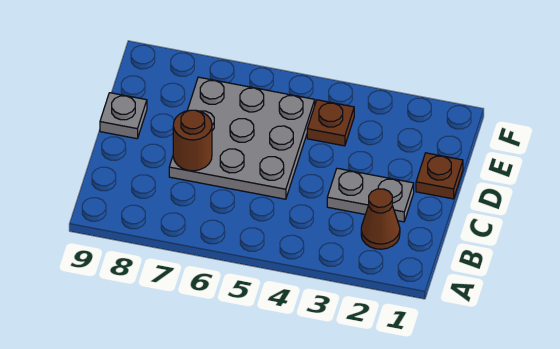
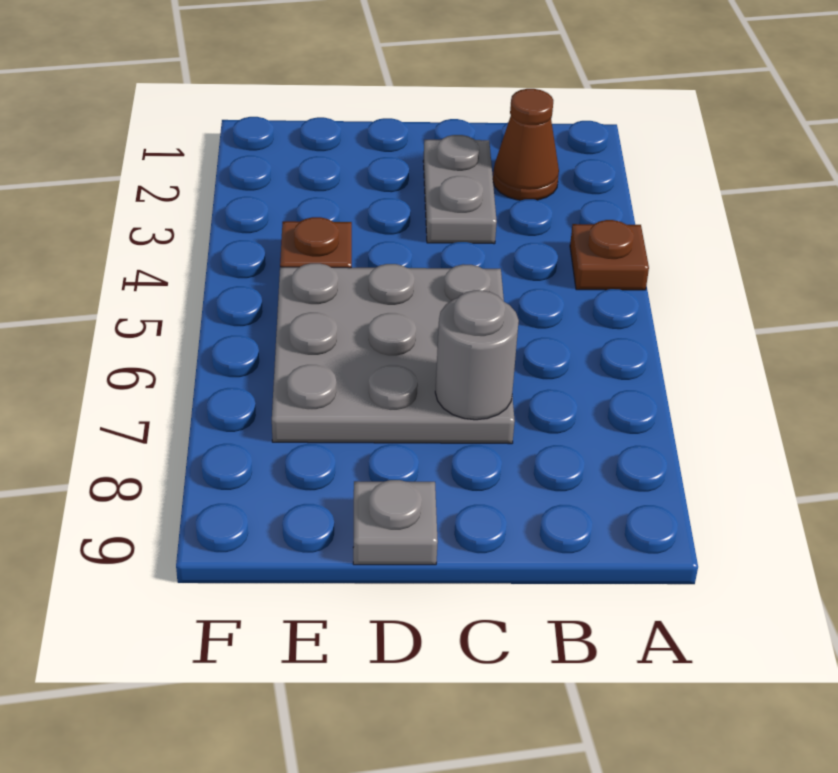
brown 1x1 round brick [173,110,212,171] -> grey 1x1 round brick [435,290,519,420]
brown 1x1 plate [416,153,463,199] -> brown 1x1 plate moved to [570,220,649,290]

